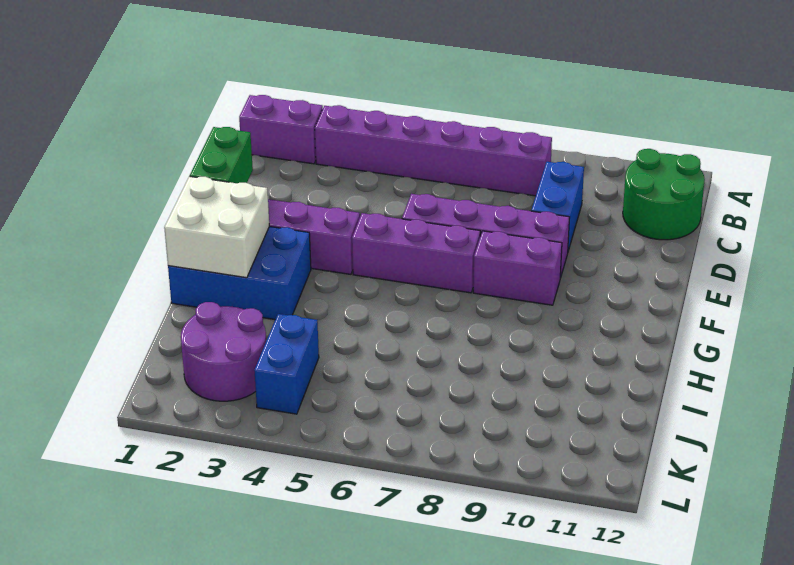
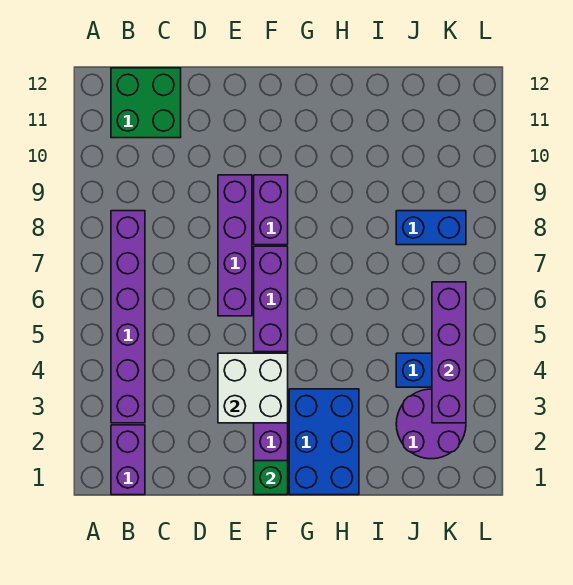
green 2x2 round brick [623,149,705,240] -> green 2x2 brick [111,68,181,138]
blue 1x2 brick [531,162,584,251] -> blue 1x2 brick moved to [396,211,466,245]
green 1x2 brick [190,127,253,183] -> green 1x1 brick [254,461,288,495]
white 2x2 brick [164,176,269,278] -> white 2x2 brick moved to [218,353,288,423]
none -> purple 1x4 brick [432,282,466,423]

